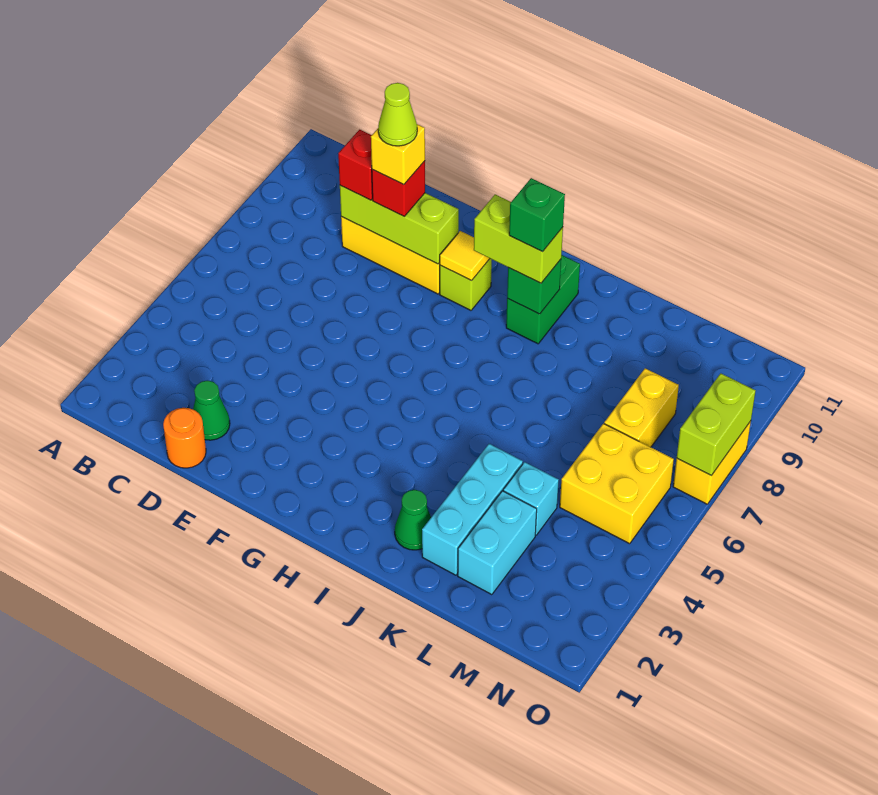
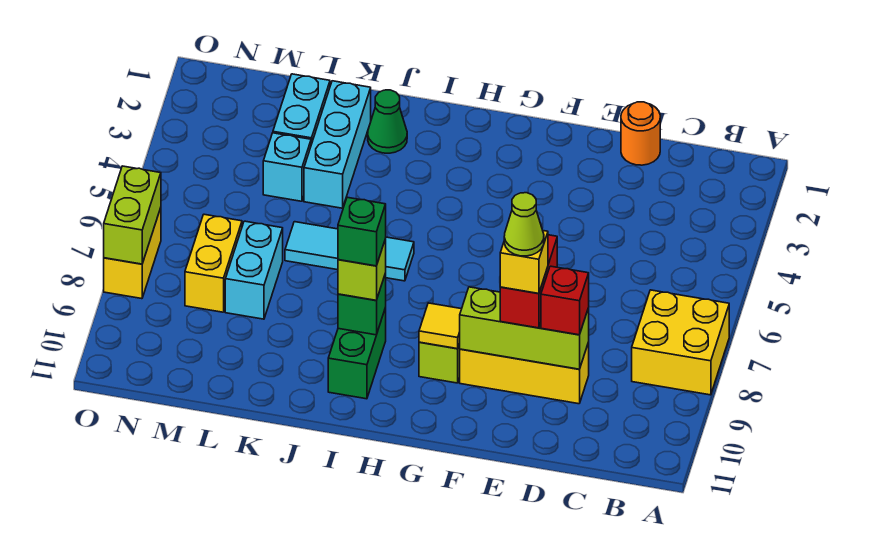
green 1x1 cone [193,381,230,440] -> none
red 1x1 brick [372,161,425,216] -> red 1x2 brick [500,235,557,328]
lime 1x2 brick [474,194,563,283] -> lime 1x1 brick [338,239,386,300]
none -> cyan 1x3 tile [285,222,414,281]
none -> cyan 1x2 brick [225,221,283,319]
yellow 2x2 brick [560,424,674,544] -> yellow 2x2 brick moved to [632,290,729,395]

